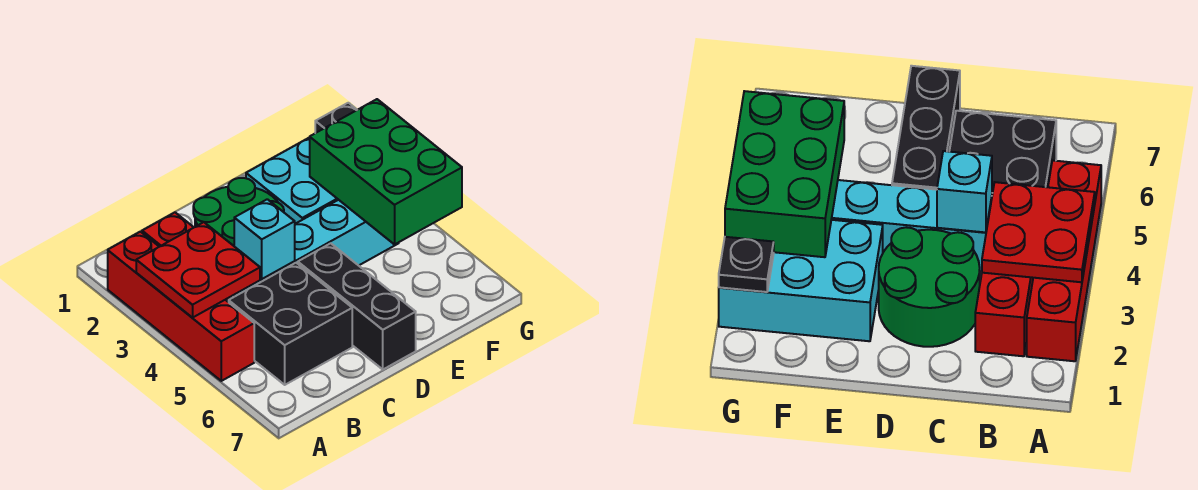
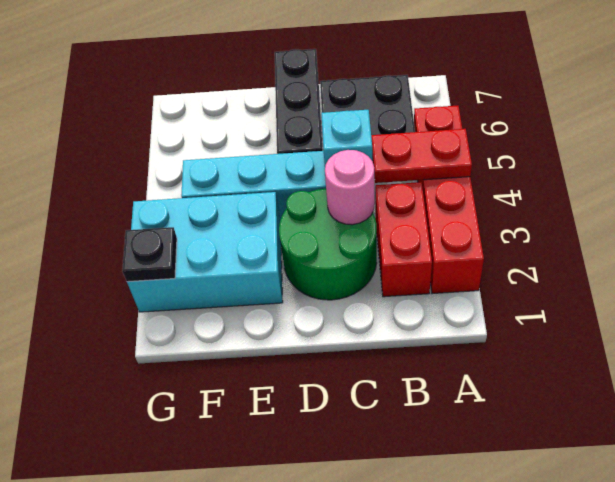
red 2x2 plate [136,222,260,318] -> red 1x2 plate [371,129,472,183]
none -> pink 1x1 round brick [325,150,375,225]
green 2x3 brick [309,99,462,244] -> none

